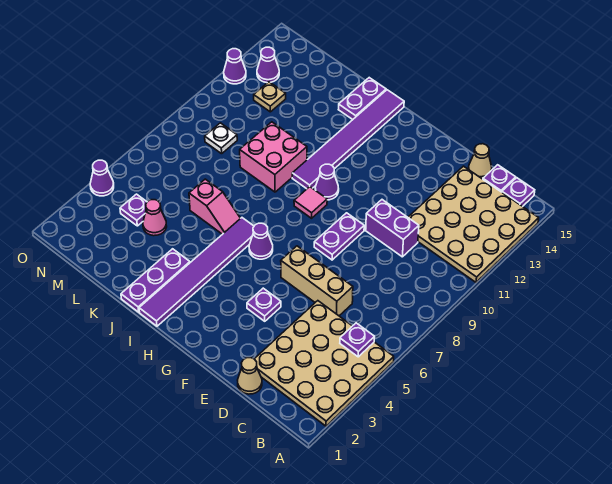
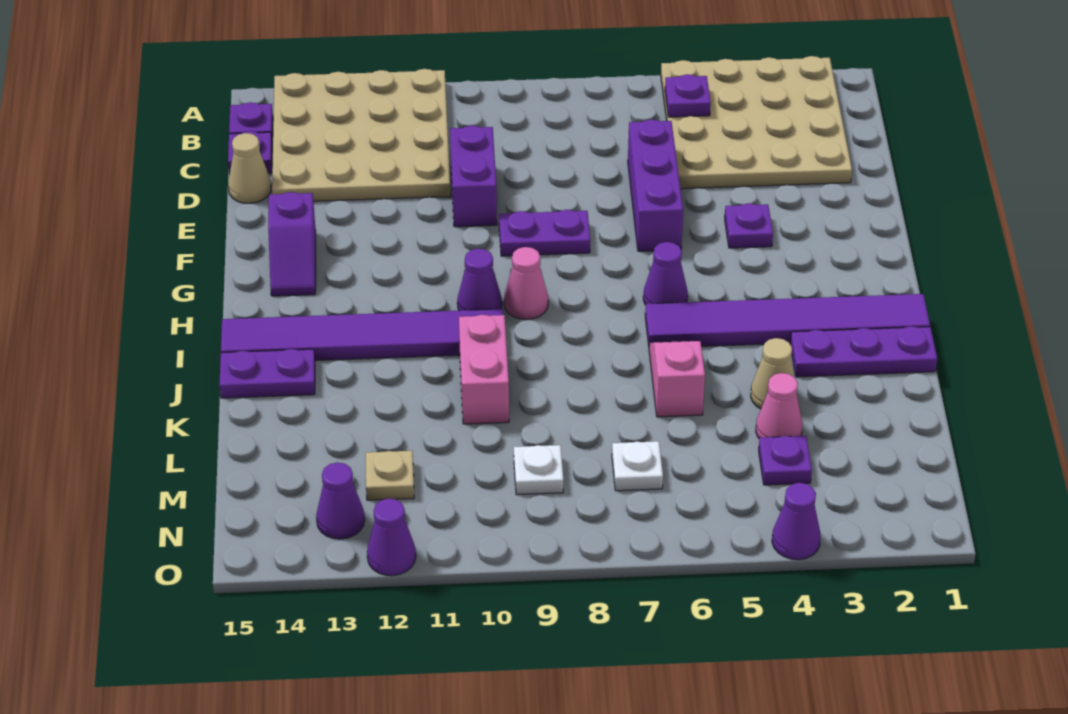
tan 1x1 cone [238,358,262,394] -> tan 1x1 cone moved to [751,338,794,409]
tan 1x3 brick [281,246,353,316] -> purple 1x3 brick [628,119,683,251]
none -> purple 1x2 slope [268,192,316,296]
pink 1x1 tile [294,187,327,218] -> pink 1x1 cone [504,247,548,319]
pink 2x2 brick [240,122,307,192] -> pink 1x2 brick [459,315,509,424]
none -> white 1x1 plate [612,441,663,491]

